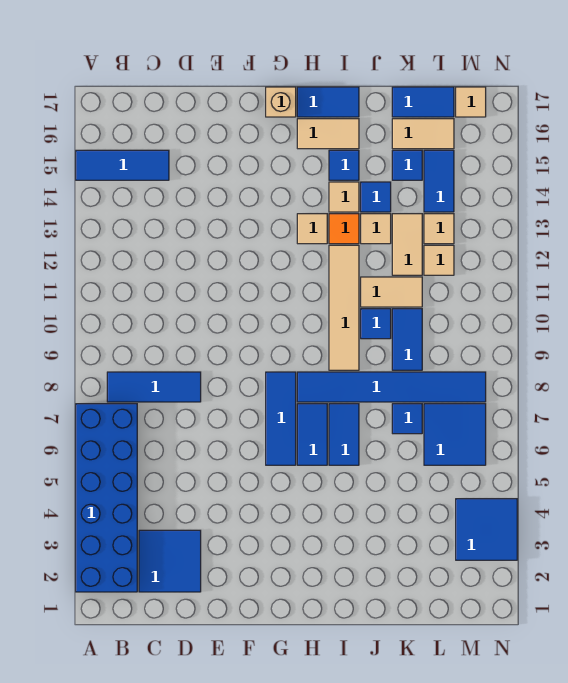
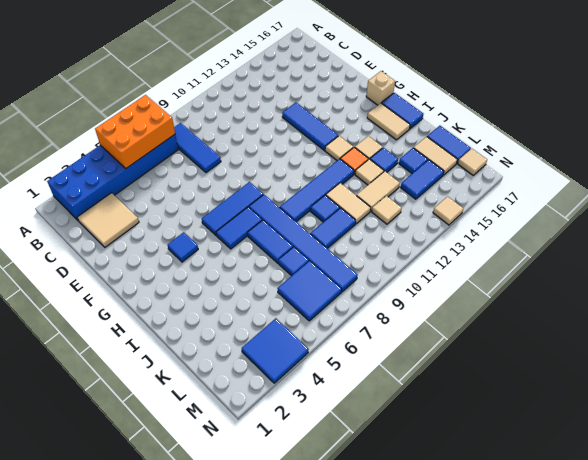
none -> orange 2x3 brick [95,95,175,168]
blue 1x3 tile [76,150,169,180] -> blue 1x3 tile moved to [282,102,338,150]
blue 2x2 tile [139,530,201,592] -> tan 2x2 tile [77,193,139,247]
blue 1x2 tile [329,404,359,465] -> blue 1x2 tile turned to [248,220,293,263]
tan 1x4 tile [329,245,359,370] -> blue 1x4 tile [280,159,354,222]
blue 1x1 tile [329,150,359,180] -> blue 1x1 tile moved to [168,232,198,262]
tan 1x1 tile [424,214,454,244] -> tan 1x1 tile moved to [433,196,463,225]

